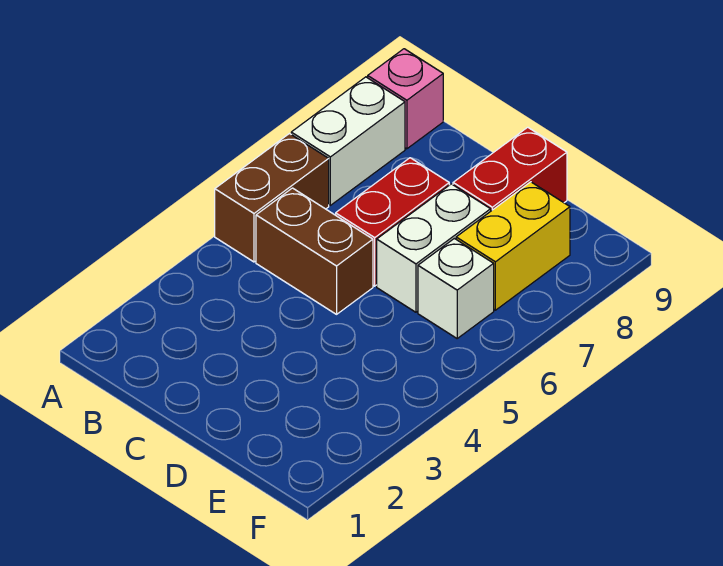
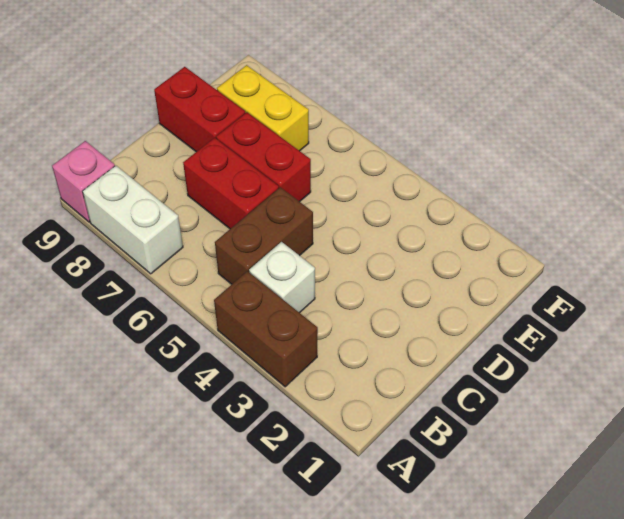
brown 1x2 brick [215,134,329,262] -> brown 1x2 brick moved to [214,271,318,387]
white 1x2 brick [377,184,491,312] -> red 1x2 brick [216,112,311,202]
white 1x1 brick [418,238,494,338] -> white 1x1 brick moved to [249,242,315,313]

